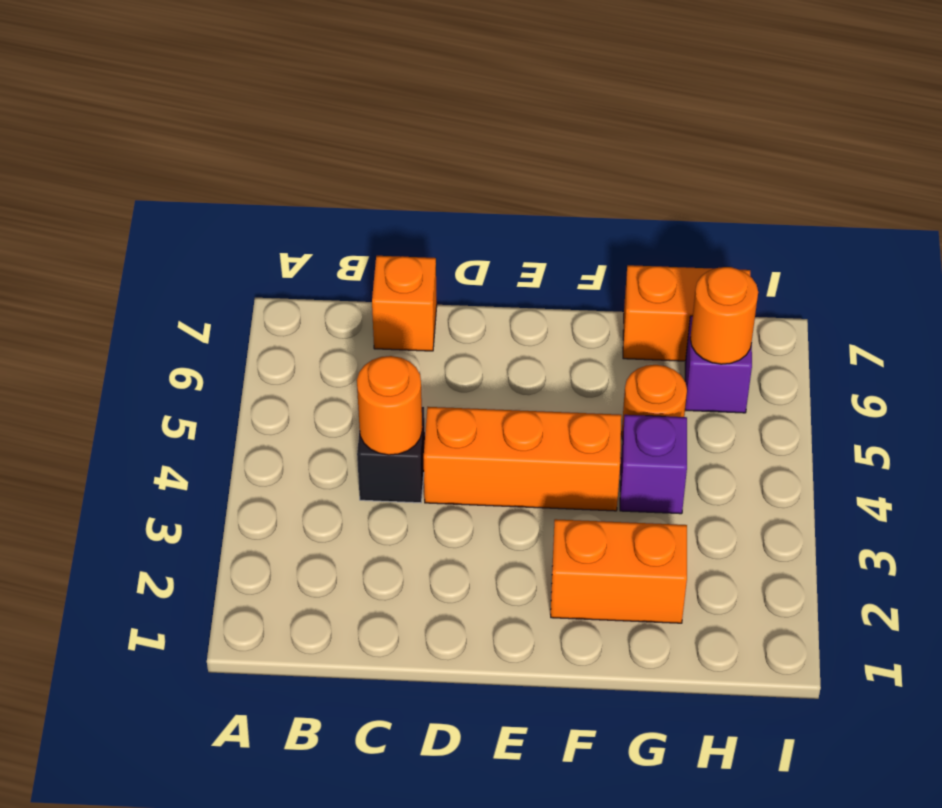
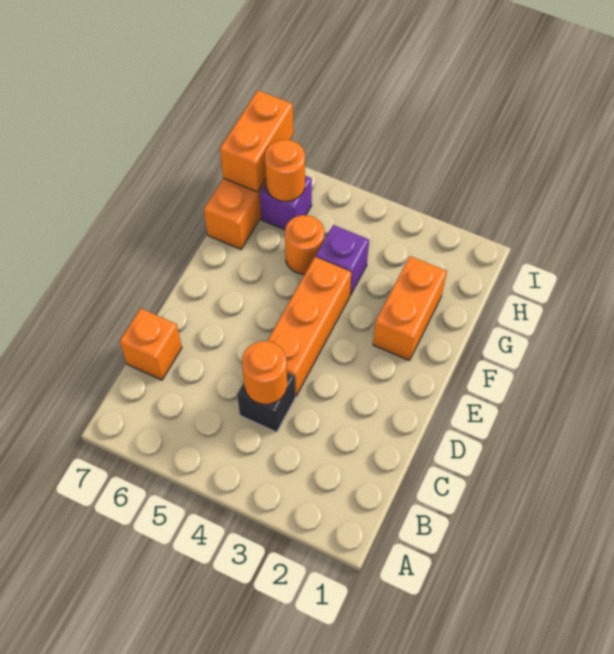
none -> orange 1x2 brick [220,91,293,192]

